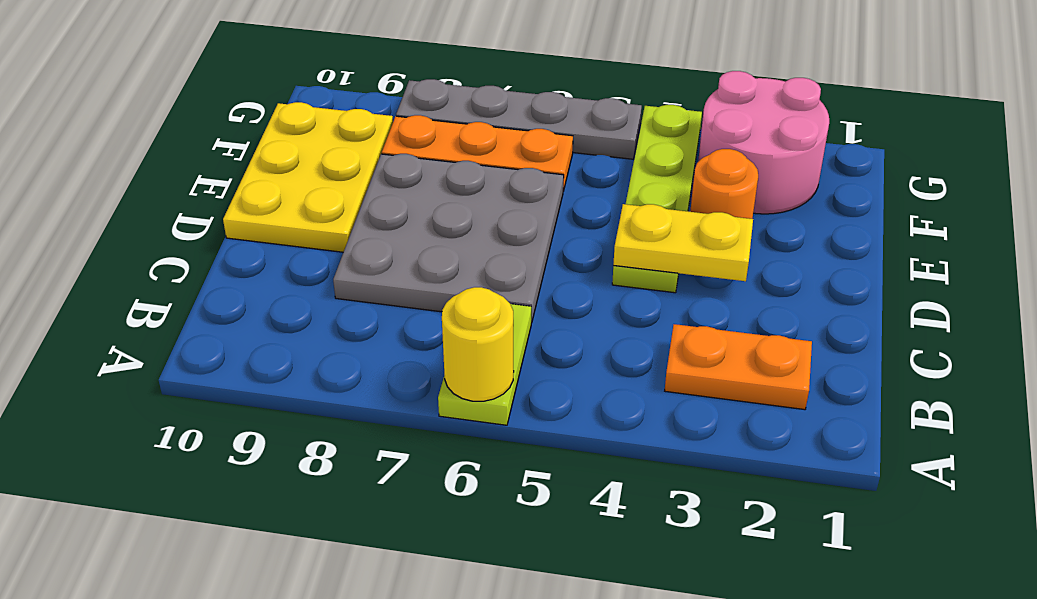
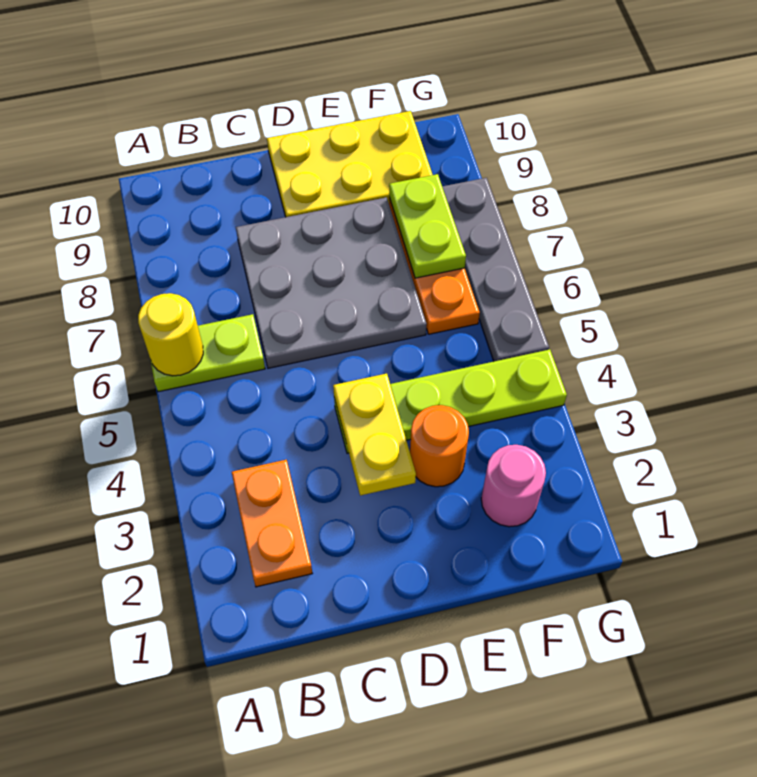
pink 2x2 round brick [698,71,829,214] -> pink 1x1 round brick [481,445,546,527]
none -> lime 1x2 plate [389,174,466,278]

